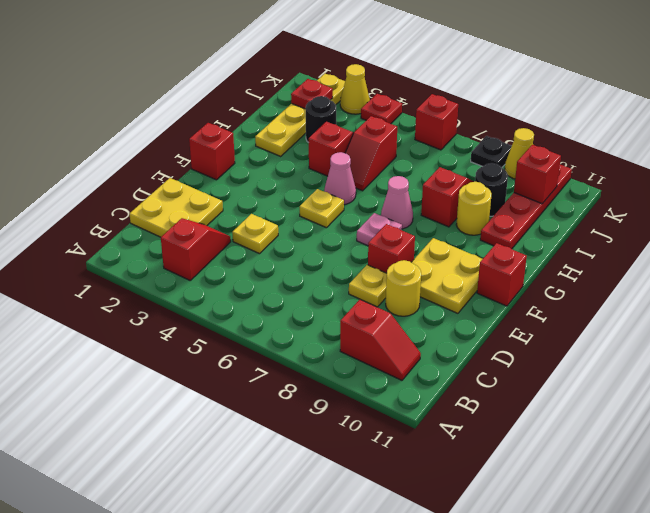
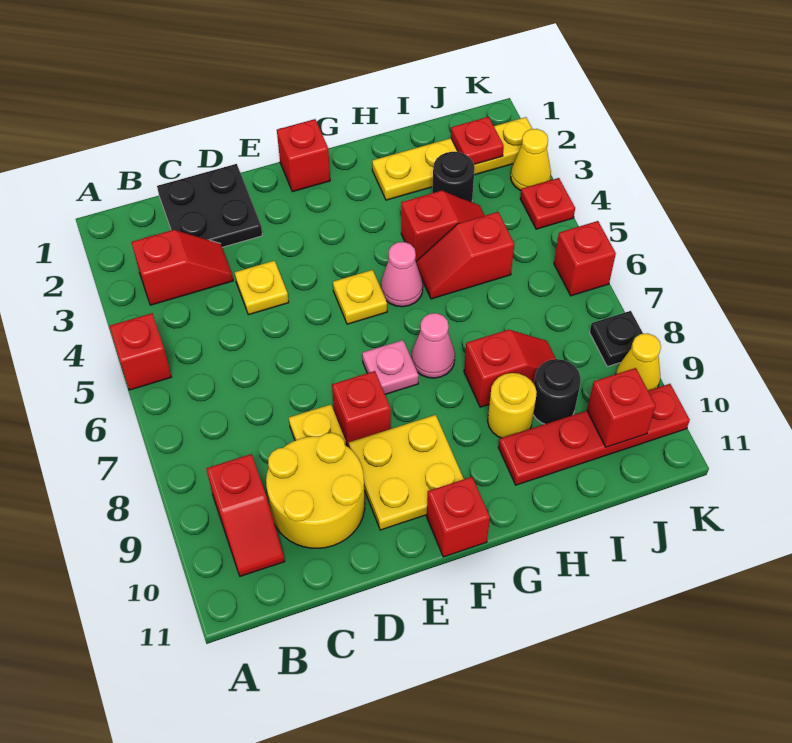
none -> red 1x1 brick [109,313,171,390]
yellow 2x2 plate [130,178,223,237] -> black 2x2 plate [157,164,262,247]
yellow 1x1 round brick [386,260,421,316] -> yellow 2x2 round brick [266,433,365,548]

